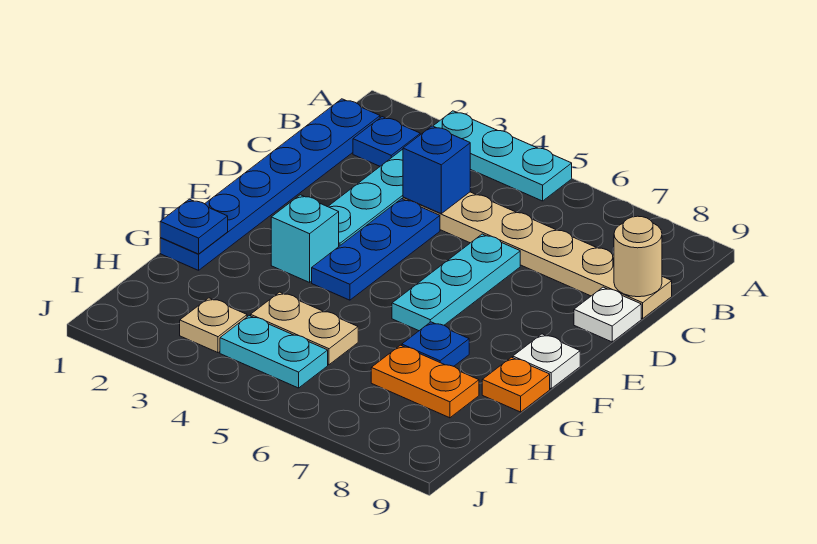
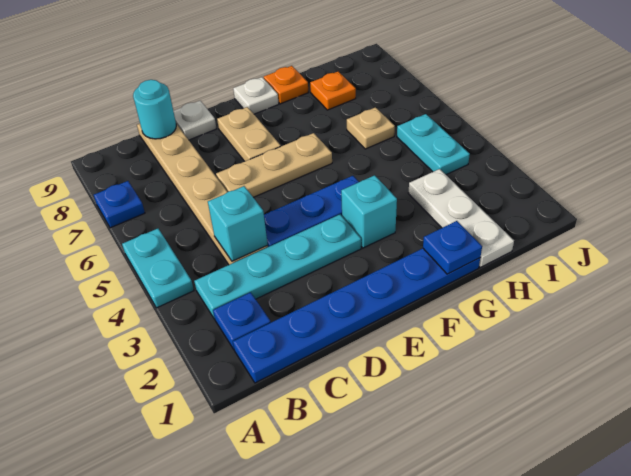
cyan 1x3 plate [434,111,572,201] -> cyan 1x2 plate [122,229,194,308]
blue 1x1 brick [403,126,470,213] -> cyan 1x1 brick [208,186,268,261]
tan 1x1 round brick [614,216,662,297] -> cyan 1x1 round brick [133,80,176,139]
cyan 1x3 plate [392,234,520,331] -> tan 1x3 plate [216,133,332,197]
blue 1x1 plate [402,322,469,366] -> blue 1x1 plate moved to [94,181,145,228]
none -> white 1x3 plate [408,169,514,267]
tan 1x2 plate [251,292,358,365] -> tan 1x2 plate moved to [217,107,281,161]
orange 1x2 plate [371,345,479,418] -> orange 1x1 plate [310,72,356,110]
tan 1x1 plate [180,298,247,353] -> tan 1x1 plate moved to [347,107,395,149]

